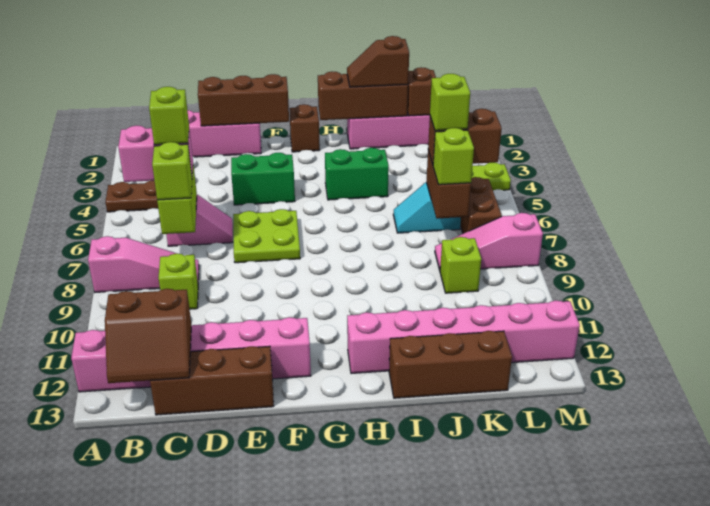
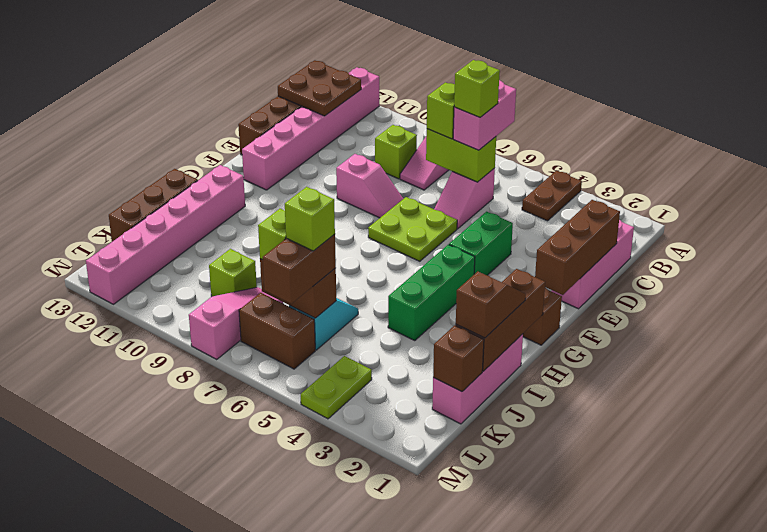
brown 2x2 slope [105,289,191,383] -> brown 2x2 plate [278,60,361,116]
none -> pink 1x2 slope [336,154,404,218]
green 1x2 brick [325,148,389,200] -> green 1x3 brick [388,245,475,341]

